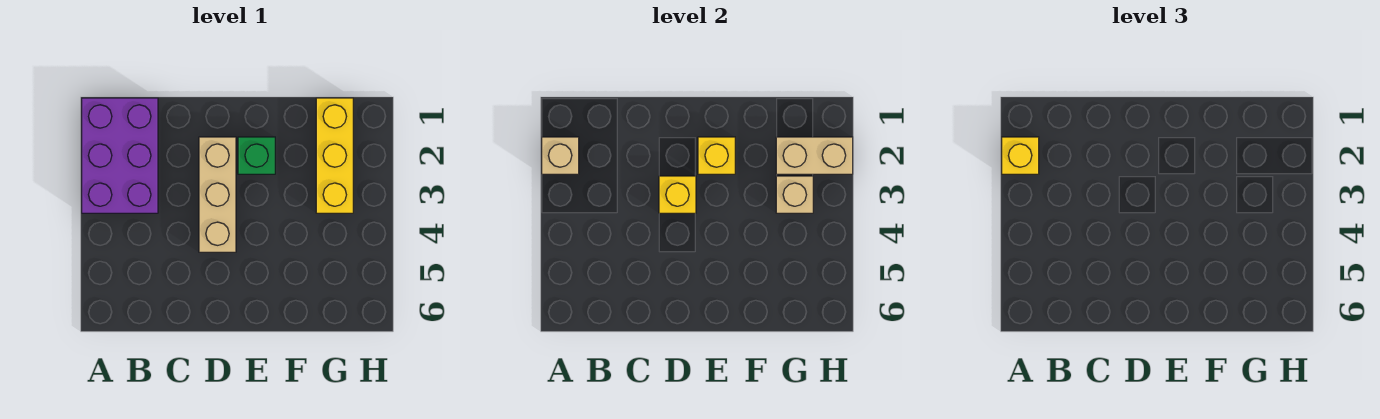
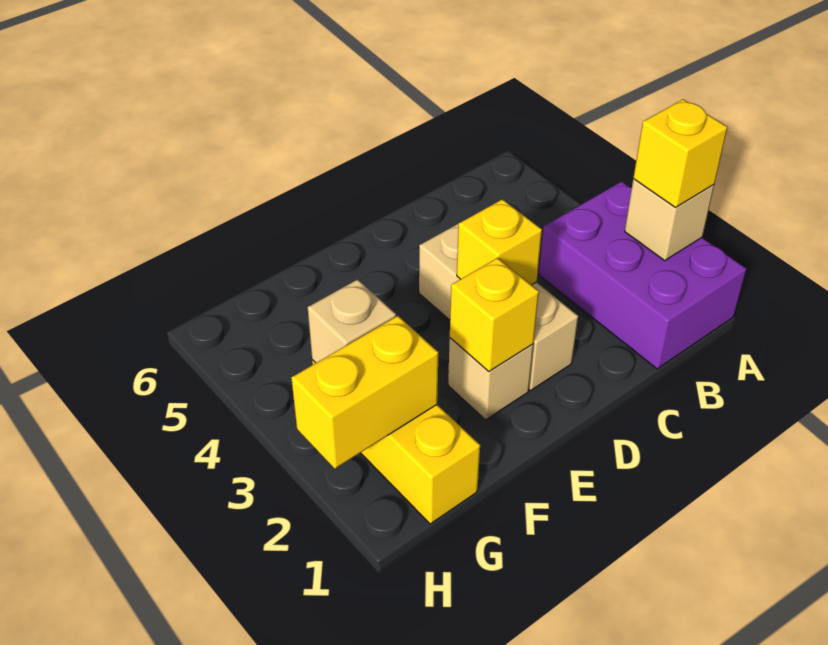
green 1x1 brick [238,137,275,174] -> tan 1x1 brick [448,338,533,420]
tan 1x2 brick [776,137,853,174] -> yellow 1x2 brick [291,316,438,469]

